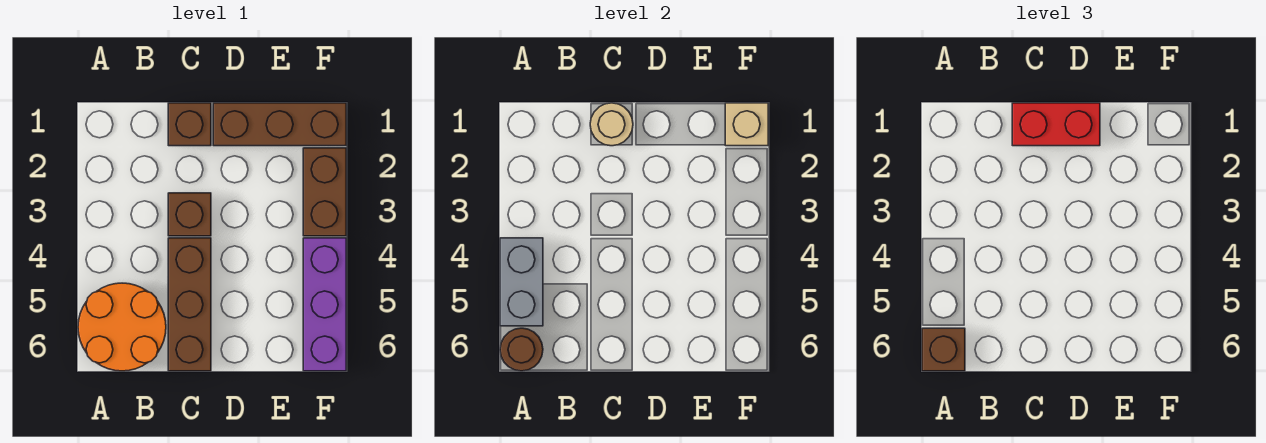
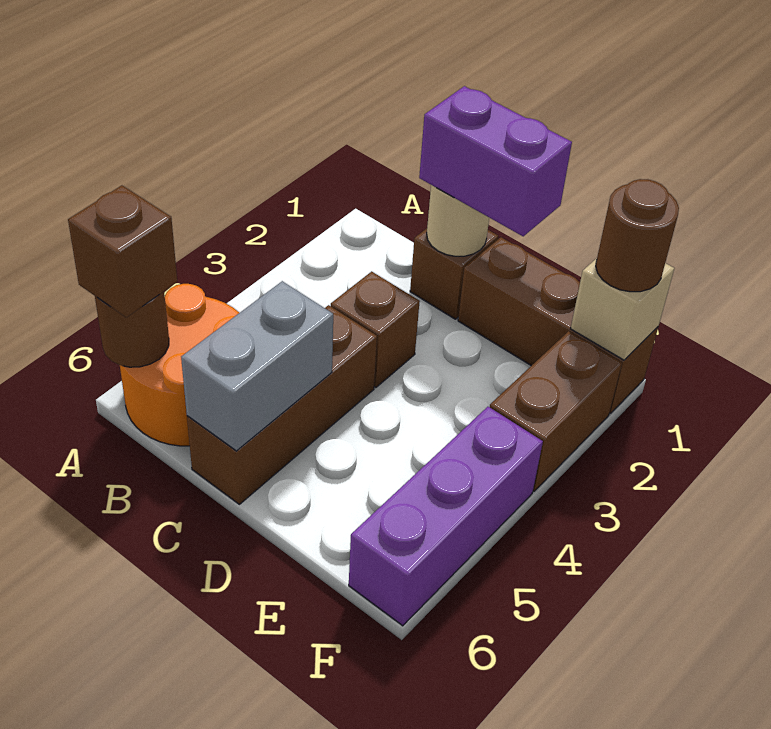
grey 1x2 brick [500,238,543,326] -> grey 1x2 brick moved to [181,281,333,451]
red 1x2 brick [1012,103,1100,146] -> purple 1x2 brick [419,86,572,236]
none -> brown 1x1 round brick [596,179,679,292]

